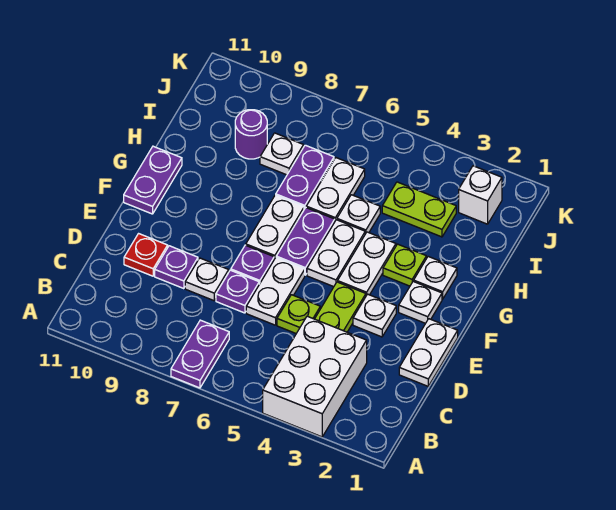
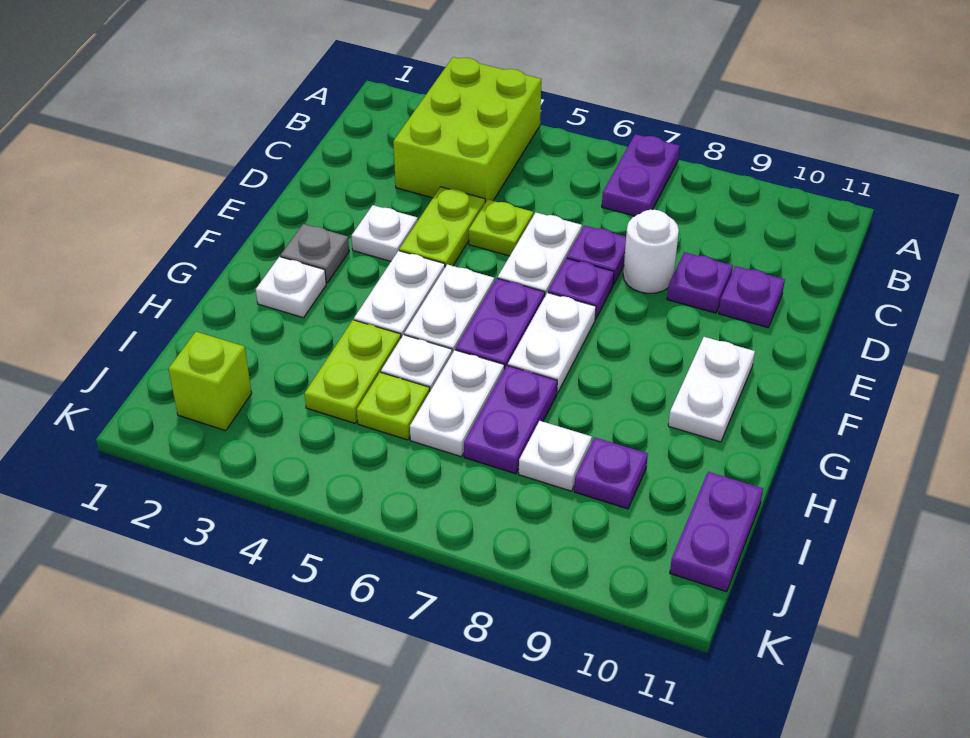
white 2x3 brick [263,316,367,437] -> lime 2x3 brick [393,57,542,203]
white 1x2 plate [399,319,458,386] -> white 1x2 plate moved to [668,337,755,442]
white 1x1 plate [185,258,229,301] -> white 1x1 round brick [623,210,679,293]
red 1x1 plate [124,234,168,276] -> purple 1x1 plate [719,266,785,327]
white 1x1 plate [399,281,442,323] -> grey 1x1 plate [281,224,349,283]
purple 1x2 plate [124,146,182,214] -> purple 1x2 plate moved to [670,472,763,592]
lime 1x1 plate [383,244,426,286] -> lime 1x1 plate moved to [357,372,430,440]
lime 1x2 plate [382,182,456,237] -> lime 1x2 plate turned to [305,320,401,423]
purple 1x1 round brick [235,110,267,159] -> purple 1x1 plate [574,438,648,509]
white 1x1 brick [459,166,502,224] -> lime 1x1 brick [168,332,252,431]

